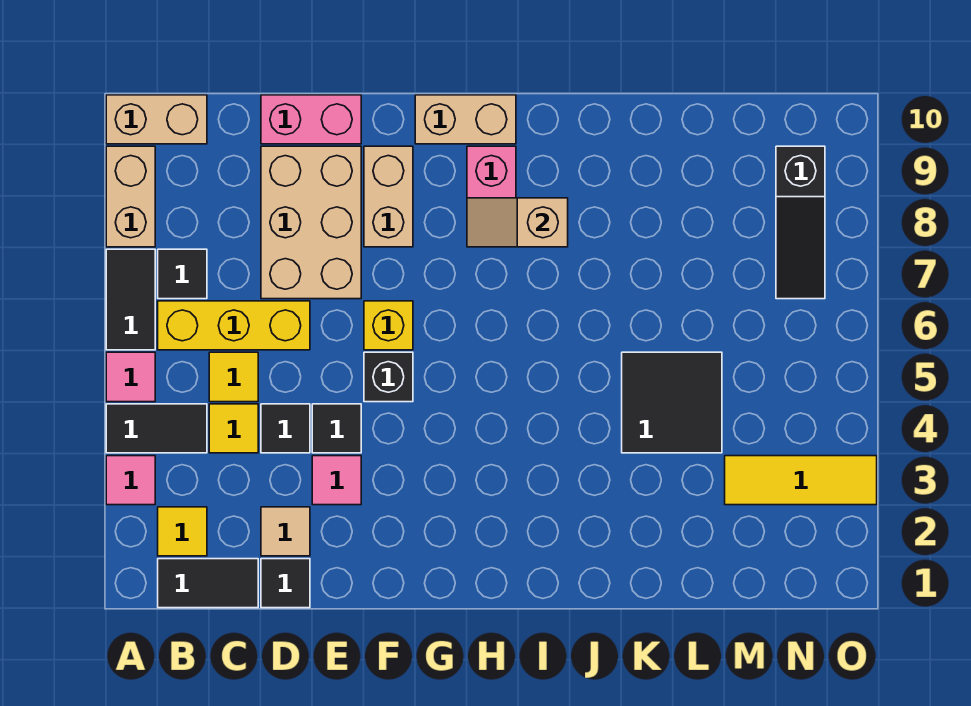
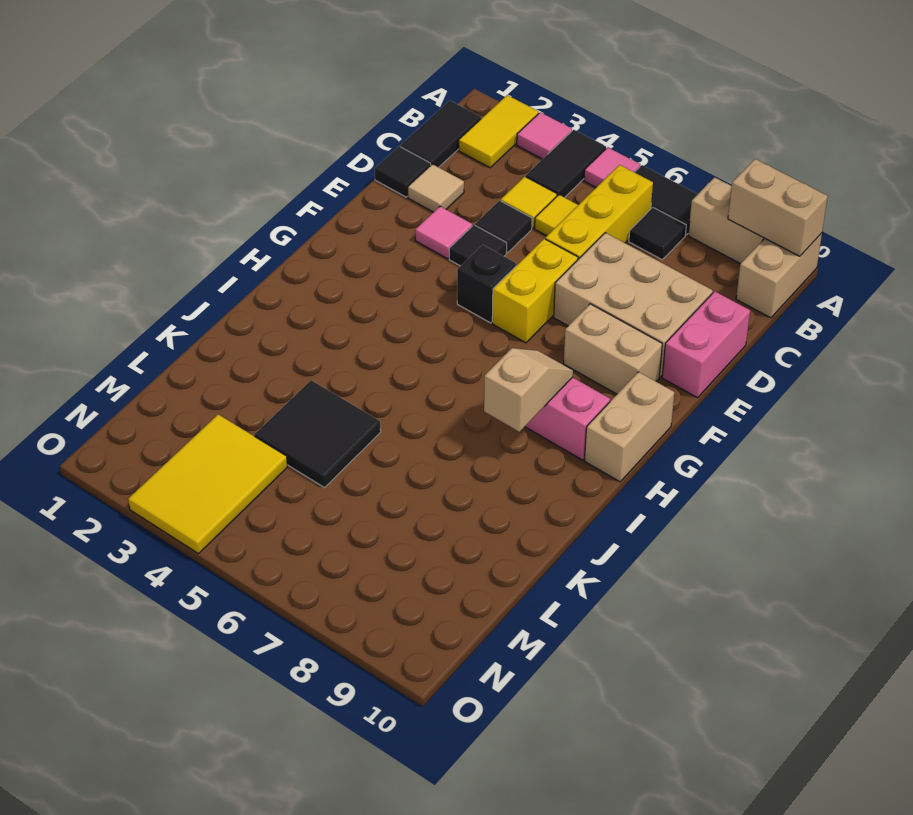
none -> tan 1x2 brick [728,159,828,256]
yellow 1x1 tile [158,507,207,556] -> yellow 1x2 tile [459,95,539,168]
yellow 1x1 brick [364,301,413,350] -> yellow 1x2 brick [492,239,578,343]
yellow 1x3 tile [725,456,877,505] -> yellow 2x3 tile [128,414,287,554]
black 1x3 slope [776,146,825,299] -> none

